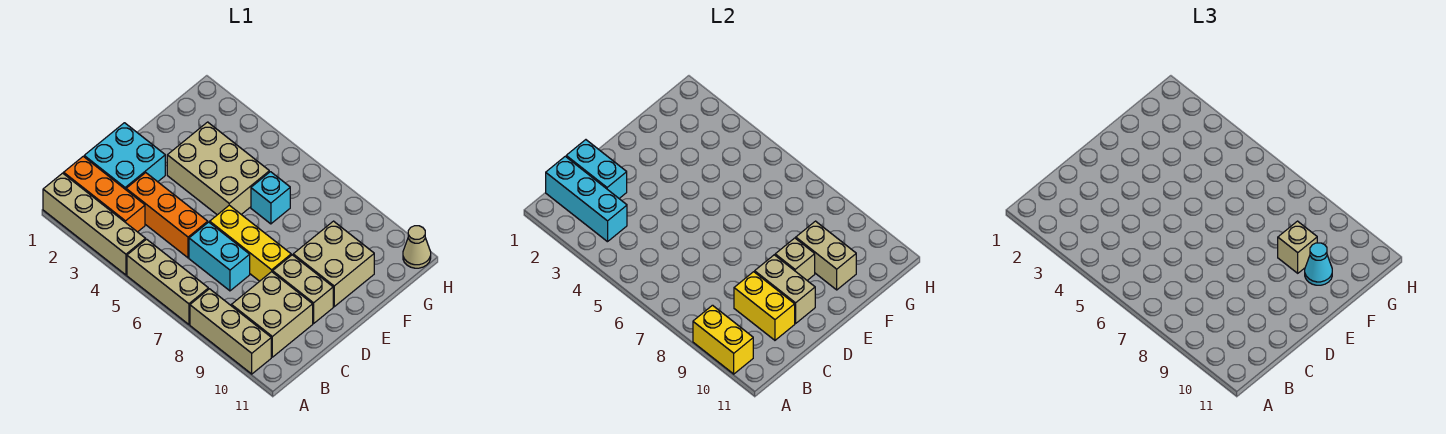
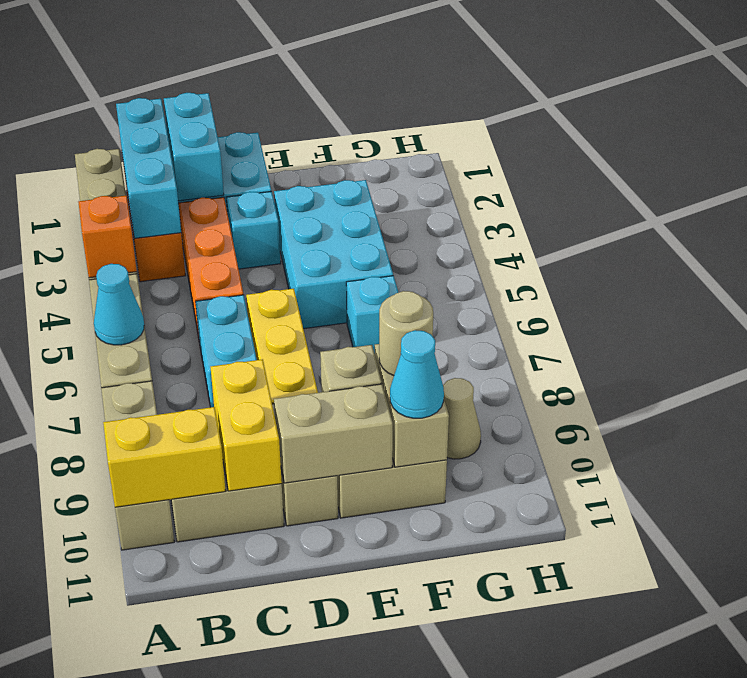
none -> orange 1x1 brick [79,196,137,278]
none -> cyan 1x1 cone [94,264,144,345]
yellow 1x2 brick [693,305,753,374] -> yellow 1x2 brick turned to [103,407,225,507]
none -> cyan 1x1 brick [226,191,281,269]
tan 1x2 brick [755,255,815,323] -> tan 1x2 brick turned to [274,384,393,483]
tan 2x3 brick [167,122,269,215] -> cyan 2x3 brick [274,180,393,329]
tan 1x1 brick [1278,221,1317,273] -> tan 1x1 round brick [379,291,433,376]
tan 1x1 cone [403,226,431,268] -> tan 1x1 cone moved to [443,378,481,459]

